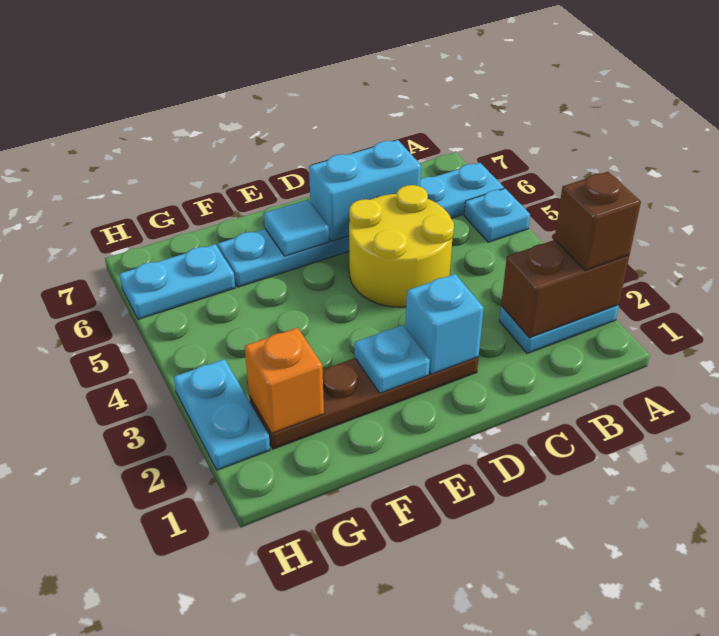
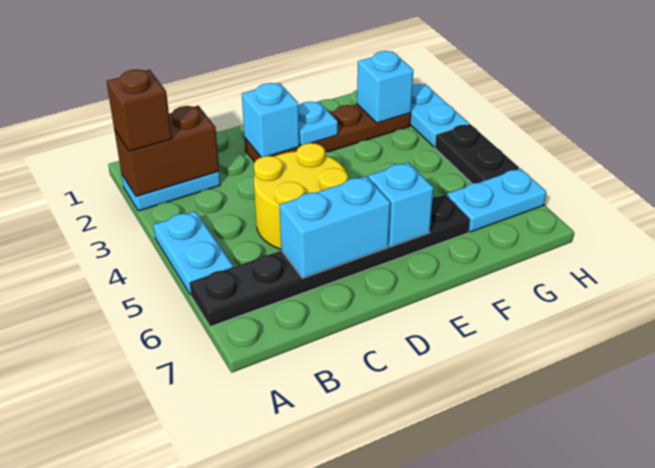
cyan 1x1 plate [464,188,530,242] -> cyan 1x2 plate [153,211,233,295]
cyan 1x6 plate [218,163,504,287] -> black 1x6 plate [190,194,470,327]
cyan 1x1 tile [264,200,329,256] -> cyan 1x1 brick [368,162,433,247]
orange 1x1 brick [244,328,324,433] -> cyan 1x1 brick [357,51,413,123]
none -> black 1x2 plate [435,124,519,183]

